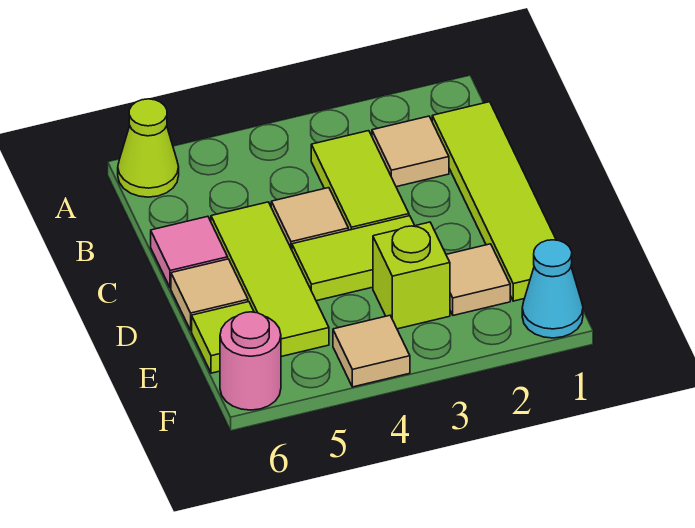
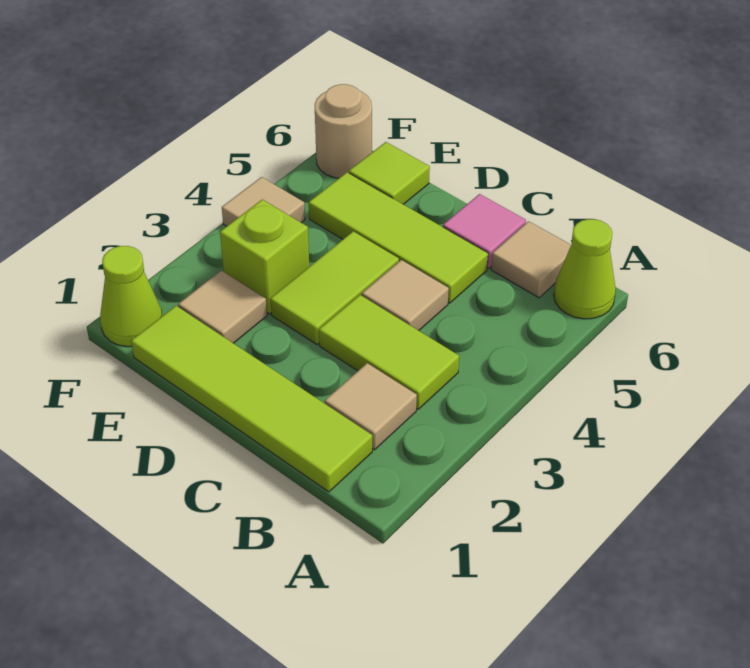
tan 1x1 tile [171,259,248,331] -> tan 1x1 tile moved to [491,221,571,298]
cyan 1x1 cone [522,240,583,338] -> lime 1x1 cone [100,246,162,347]
pink 1x1 round brick [220,312,281,410] -> tan 1x1 round brick [315,84,372,178]

